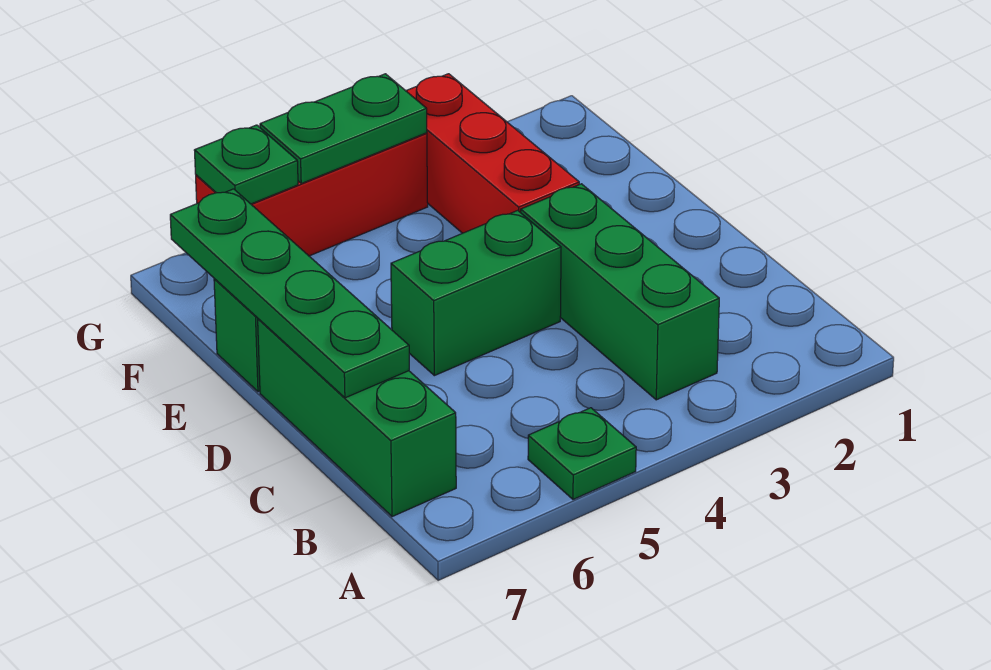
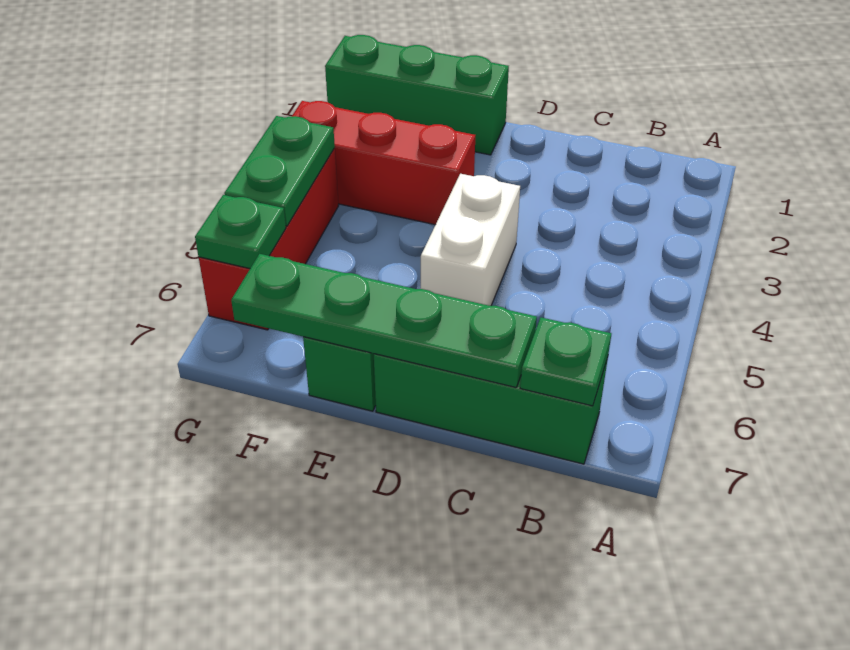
green 1x1 plate [528,408,636,499] -> green 1x1 plate moved to [520,317,611,406]
green 1x3 brick [521,184,719,400] -> green 1x3 brick moved to [325,35,509,155]
green 1x2 brick [391,210,561,376] -> white 1x2 brick [421,174,520,306]

